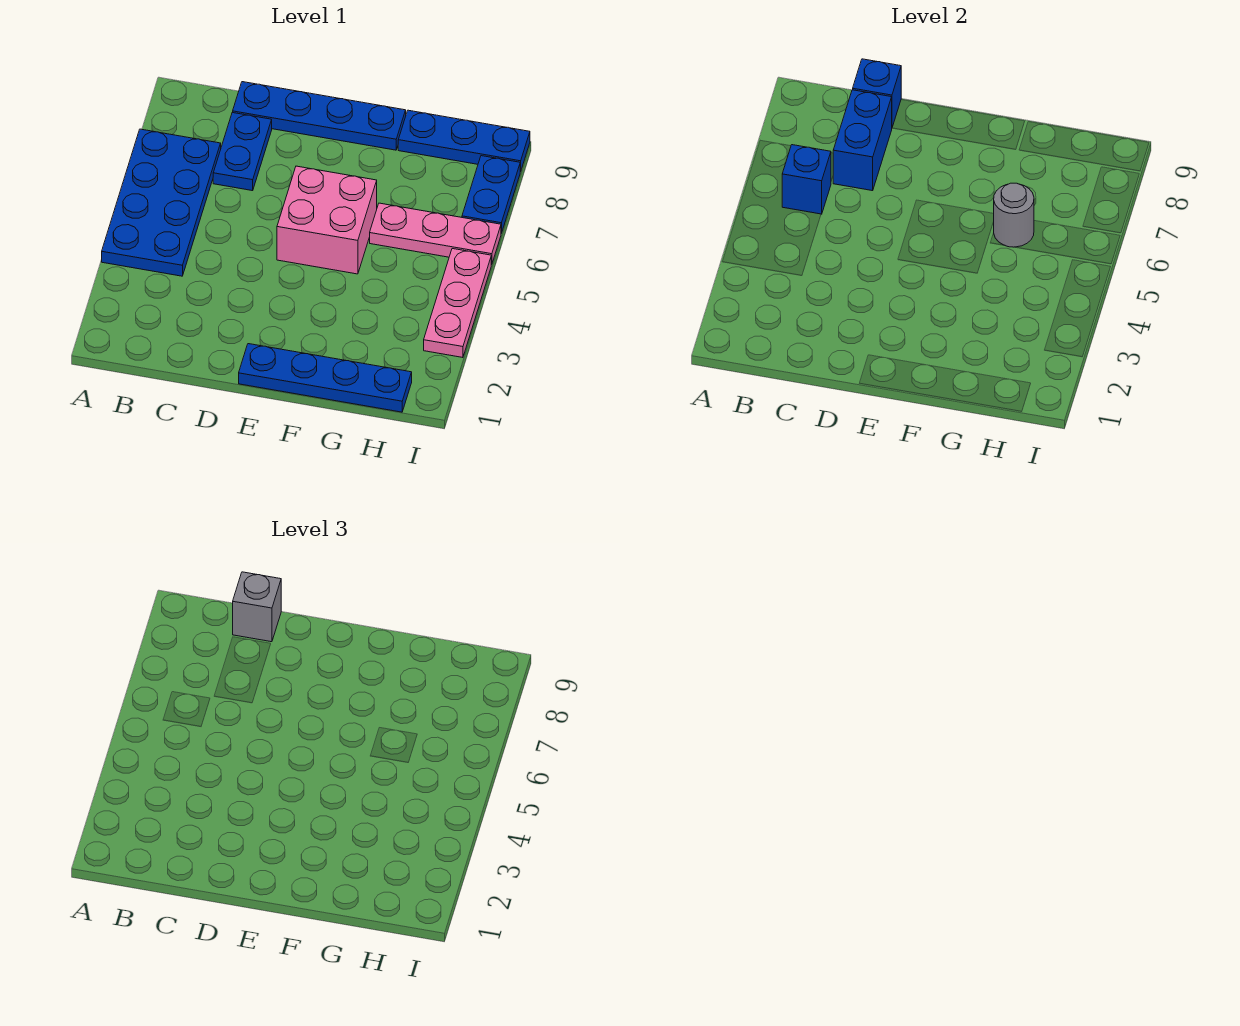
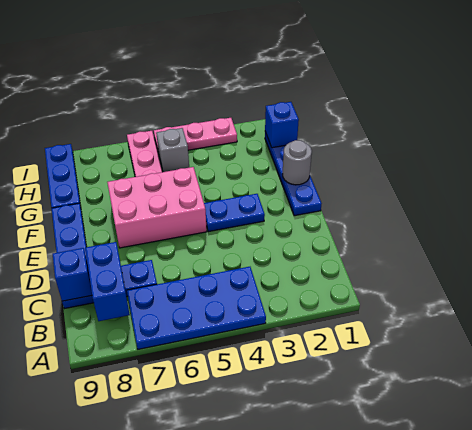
blue 1x1 brick [782,145,831,214] -> blue 1x1 brick moved to [265,102,299,148]
blue 1x2 brick [833,90,892,191] -> blue 1x2 brick turned to [86,242,130,321]
grey 1x1 brick [233,572,281,642] -> grey 1x1 brick moved to [156,128,189,172]
pink 2x2 brick [277,166,377,274] -> pink 2x3 brick [107,167,207,248]
grey 1x1 round brick [994,183,1034,247] -> grey 1x1 round brick moved to [282,140,312,185]
blue 1x2 plate [462,156,520,233] -> blue 1x2 plate moved to [204,194,265,232]

